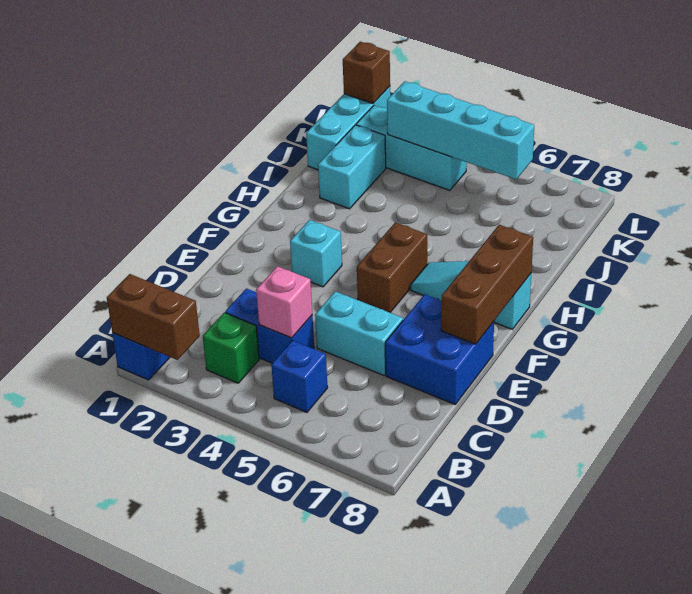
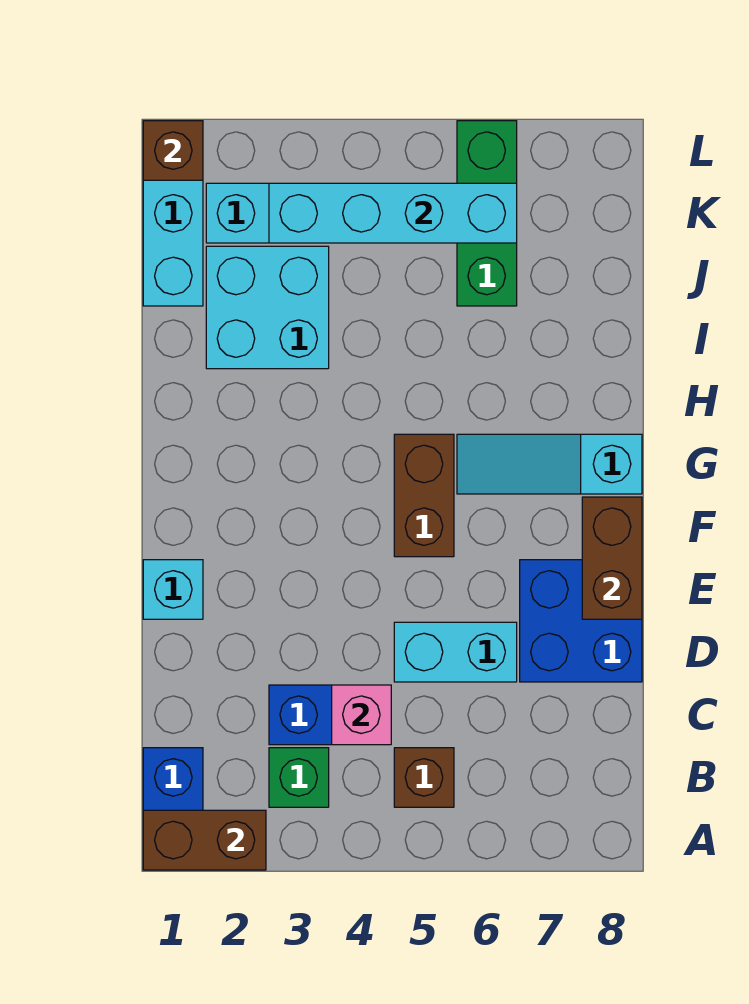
blue 1x1 brick [271,340,328,412] -> brown 1x1 brick [394,748,454,807]
brown 1x3 brick [441,225,533,344] -> brown 1x2 brick [582,497,642,619]
cyan 1x1 brick [290,220,342,287] -> cyan 1x1 brick moved to [143,560,203,619]
cyan 1x2 brick [318,125,386,209] -> cyan 2x2 brick [206,246,329,369]
none -> green 1x3 brick [457,121,517,306]

